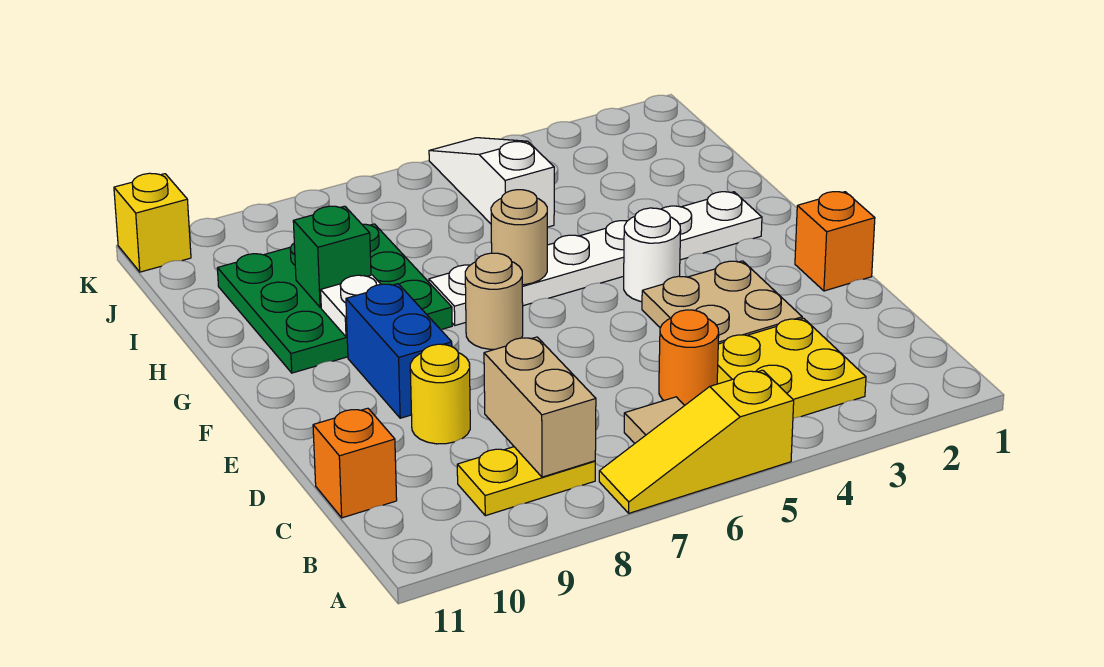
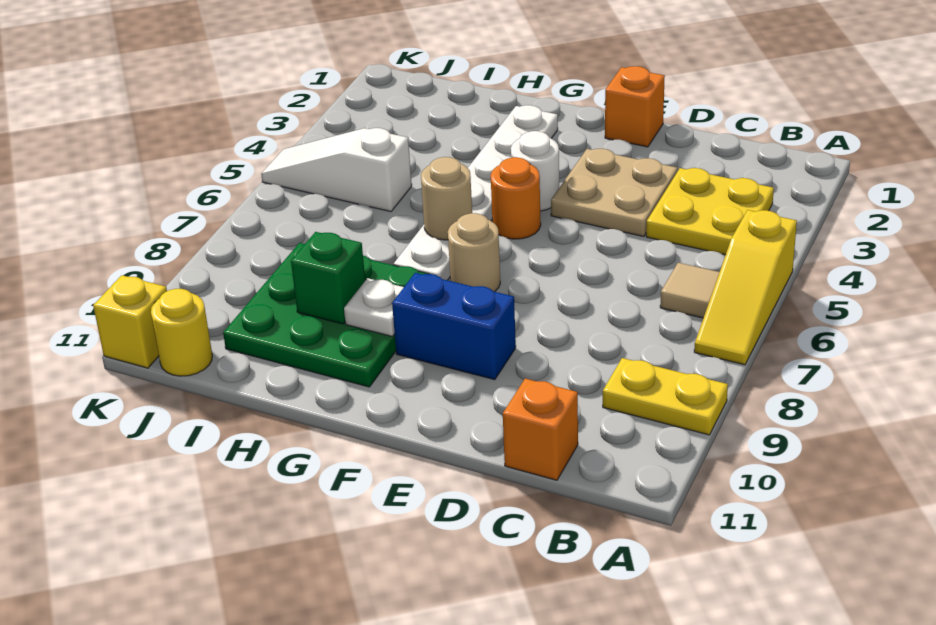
yellow 1x2 plate [457,447,595,516] -> yellow 1x2 plate turned to [603,358,728,435]
tan 1x2 brick [484,337,596,477] -> none
orange 1x1 round brick [659,310,719,405] -> orange 1x1 round brick moved to [491,157,541,239]
yellow 1x1 round brick [410,344,470,444] -> yellow 1x1 round brick moved to [151,289,212,376]

